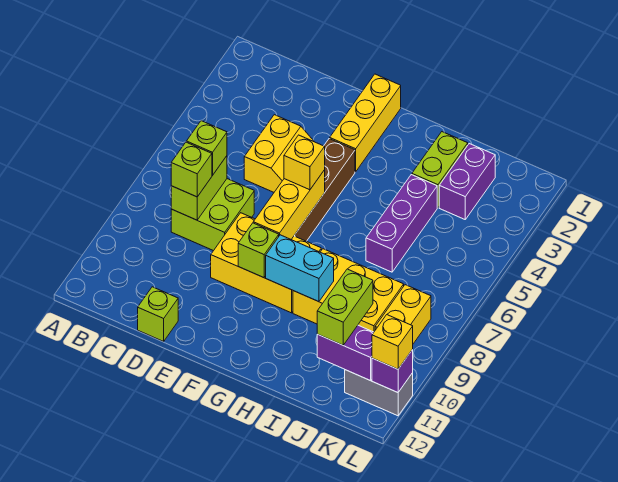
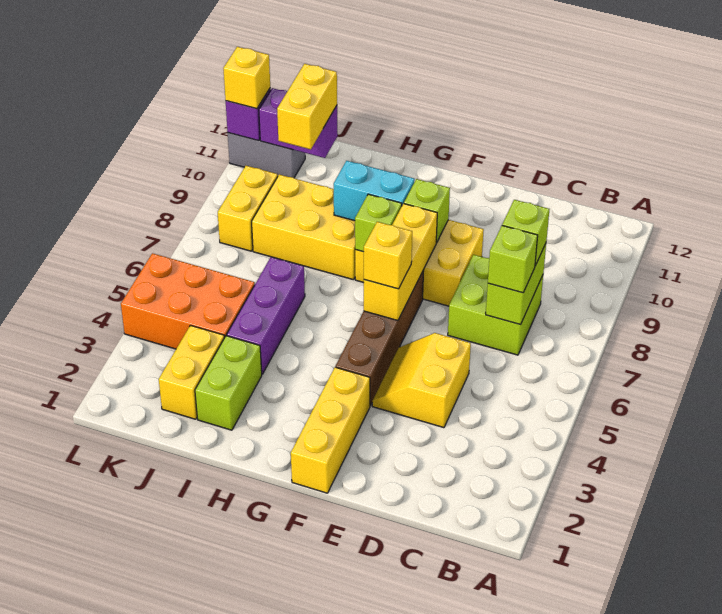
lime 1x1 brick [138,287,178,341] -> lime 1x1 brick moved to [355,194,402,252]
purple 1x2 brick [439,144,495,219] -> yellow 1x2 brick [159,325,224,419]
none -> orange 2x3 brick [121,253,255,349]
lime 1x2 brick [317,269,373,345] -> yellow 1x2 brick [277,64,337,149]

